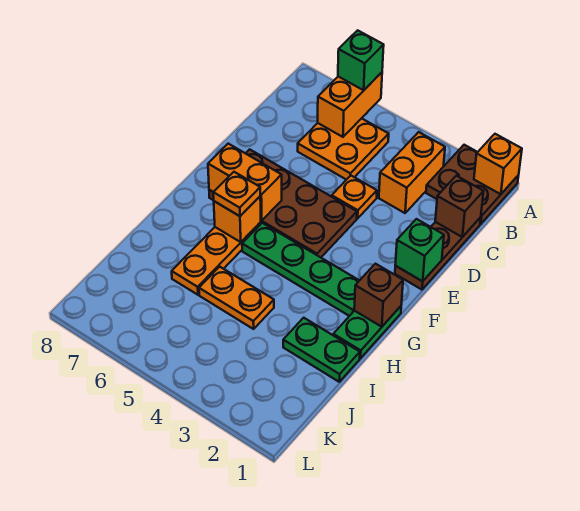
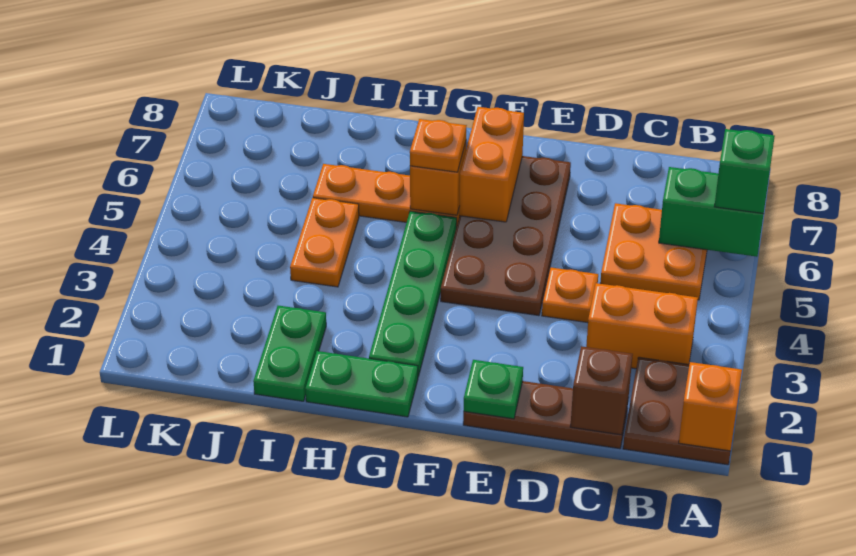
orange 1x2 brick [318,72,382,137] -> green 1x2 brick [659,167,764,257]
green 1x1 brick [395,219,444,281] -> green 1x1 plate [464,360,523,419]
brown 1x1 brick [354,264,403,327] -> none

